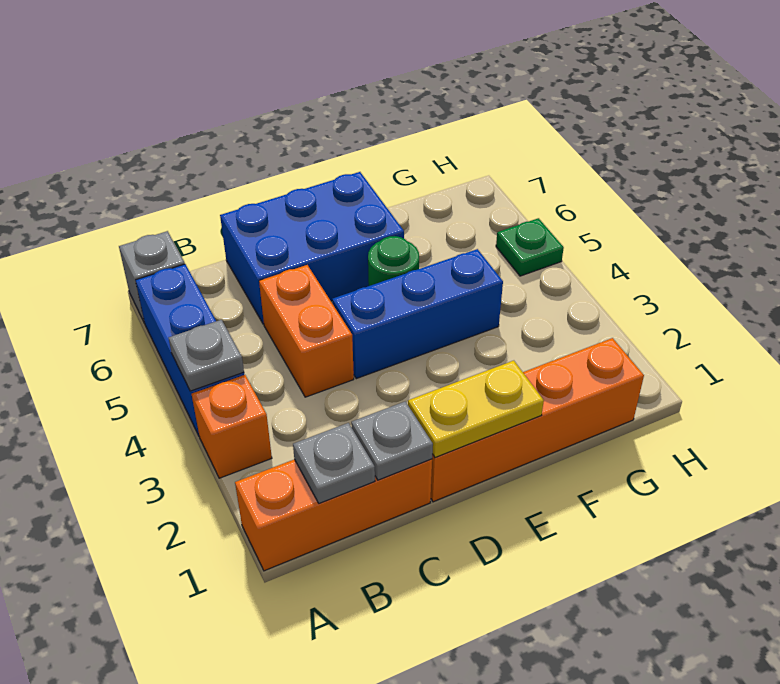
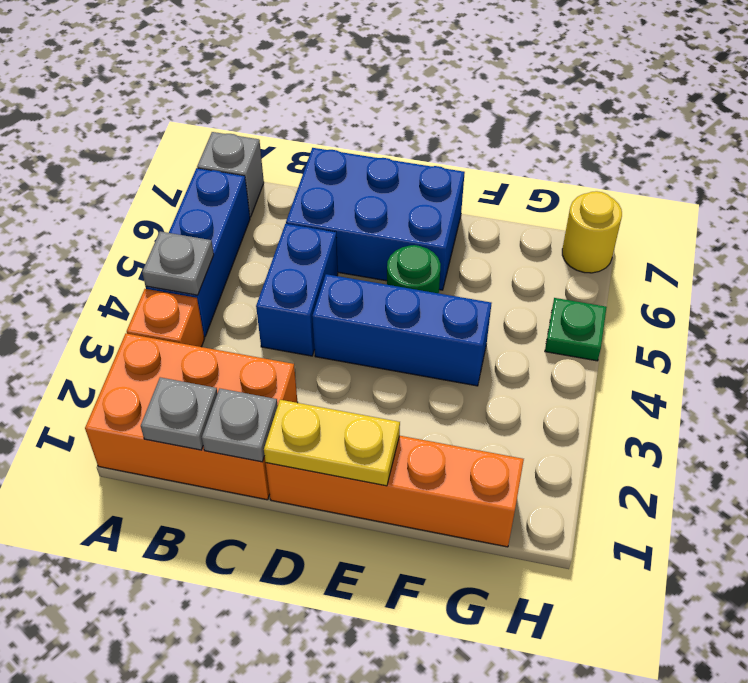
orange 1x3 brick [235,459,432,571] -> orange 2x3 brick [85,333,298,500]
orange 1x2 brick [259,265,354,397] -> blue 1x2 brick [256,224,338,356]
none -> yellow 1x1 round brick [562,191,622,273]

